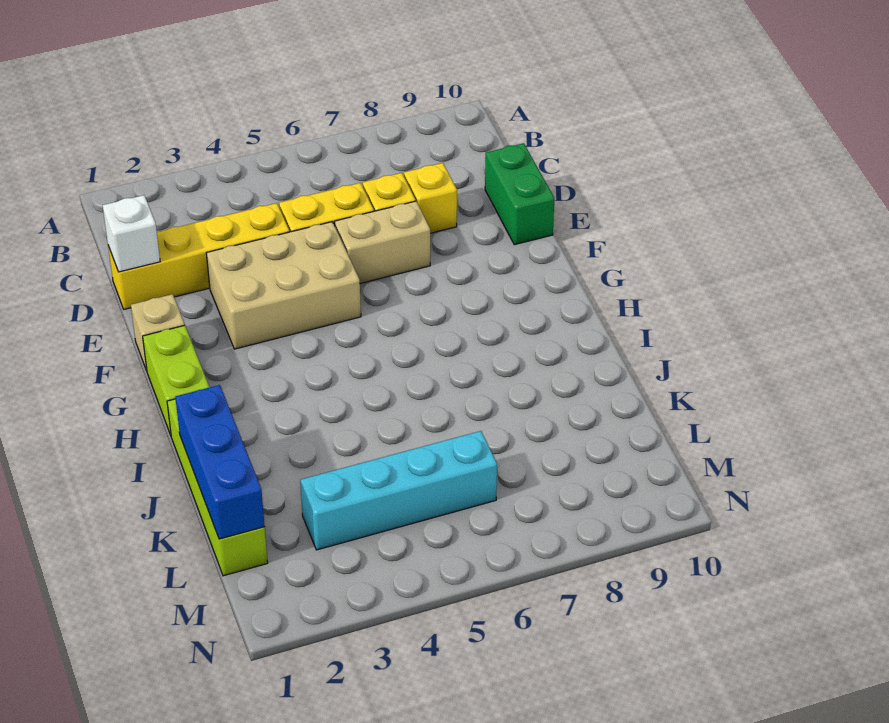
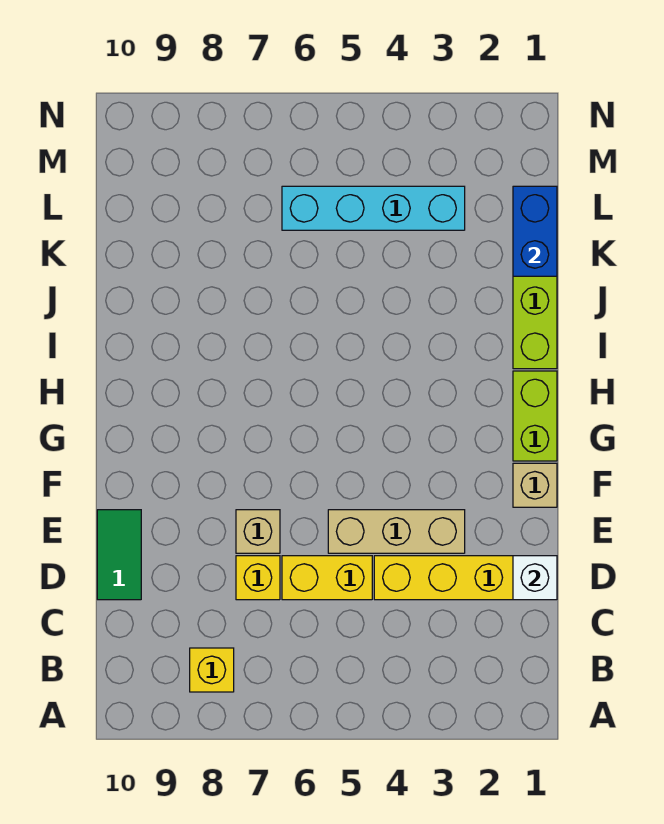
yellow 1x1 brick [404,163,457,233] -> yellow 1x1 brick moved to [190,648,234,692]
green 1x2 brick [485,143,554,245] -> green 1x2 tile [97,510,141,600]
tan 2x3 brick [206,222,361,349] -> tan 1x3 brick [328,510,465,553]
tan 1x2 brick [335,201,430,284] -> tan 1x1 brick [236,510,280,553]
blue 1x3 brick [175,385,265,539] -> blue 1x2 brick [513,186,557,276]

